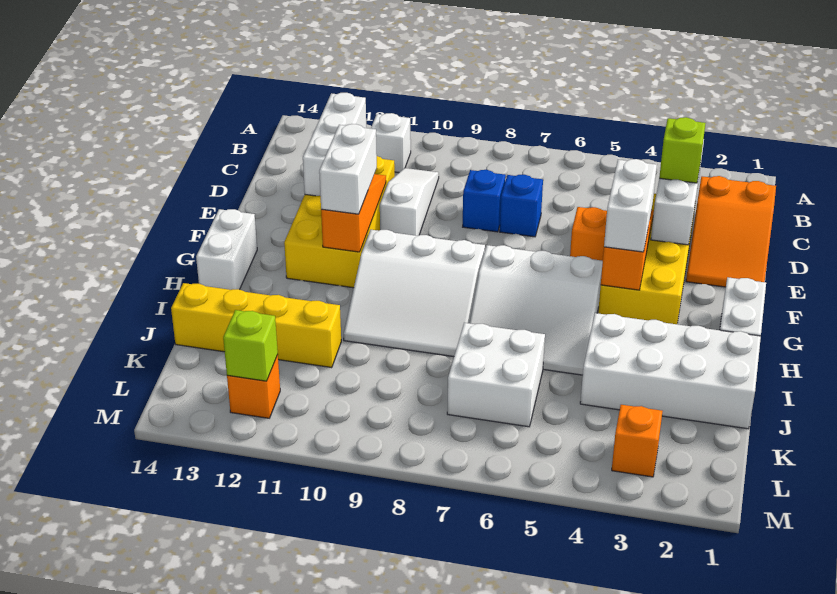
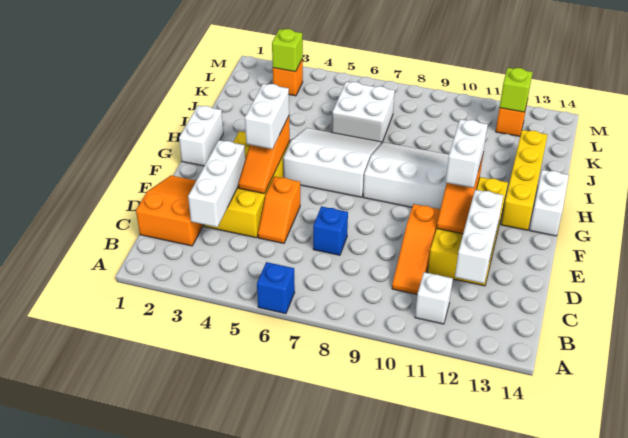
white 1x3 slope [380,168,439,236] -> orange 1x3 slope [392,204,440,294]
lime 1x1 brick [659,117,706,183] -> lime 1x1 brick moved to [272,29,303,72]
blue 1x1 brick [463,170,506,232] -> blue 1x1 brick moved to [257,262,295,314]
white 2x4 brick [580,313,761,429] -> none
yellow 1x4 brick [171,283,341,368] -> yellow 1x4 brick turned to [501,130,547,230]

